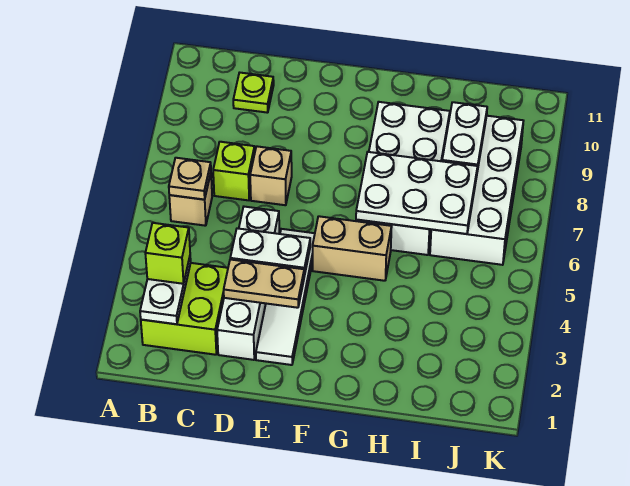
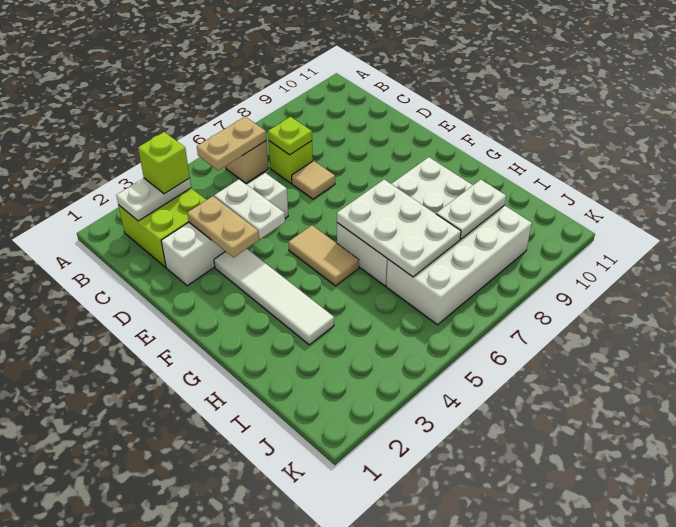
tan 1x1 plate [169,158,211,200] -> tan 1x2 plate [197,117,266,170]
lime 1x1 plate [233,73,274,113] -> lime 1x1 plate moved to [268,117,312,155]
tan 1x1 brick [250,146,292,205] -> tan 1x1 tile [292,161,335,199]
white 1x4 tile [256,229,315,365] -> white 1x4 tile turned to [214,249,334,345]
tan 1x2 brick [313,216,392,281] -> tan 1x2 tile [289,225,359,286]

